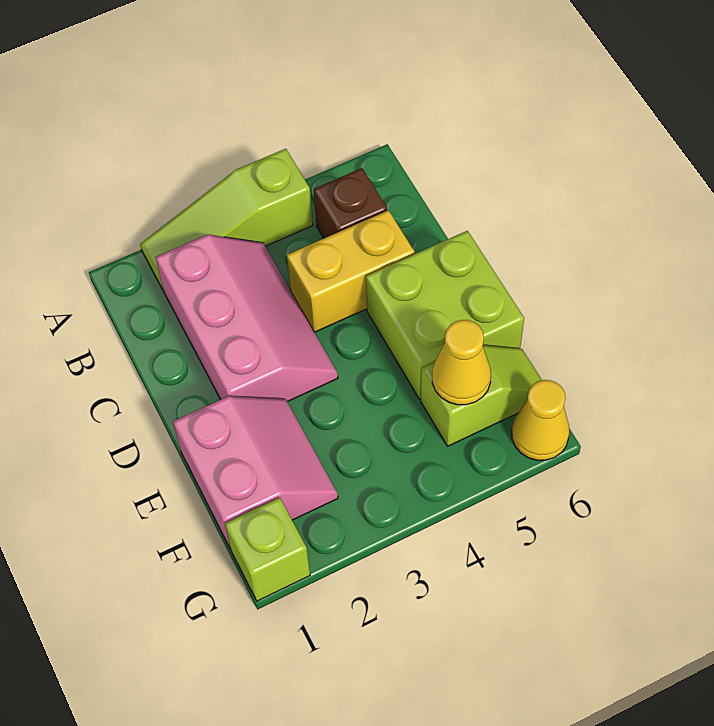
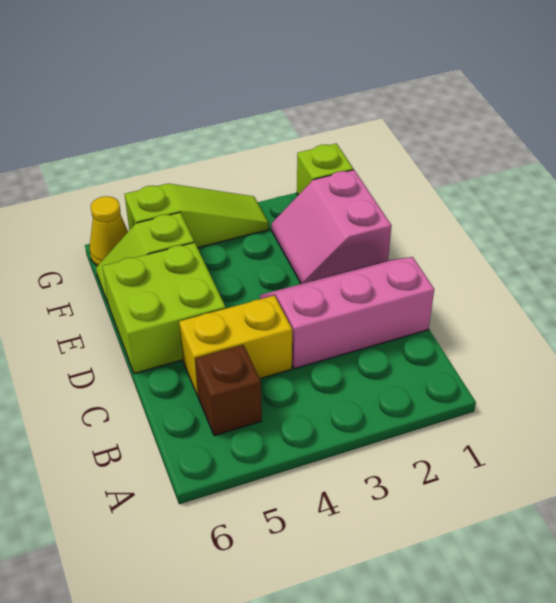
lime 1x3 slope [140,149,313,291] -> lime 1x3 slope moved to [125,183,269,248]
pink 2x3 slope [156,235,338,402] -> pink 2x3 slope turned to [260,257,434,369]
yellow 1x1 cone [432,320,491,405] -> none

